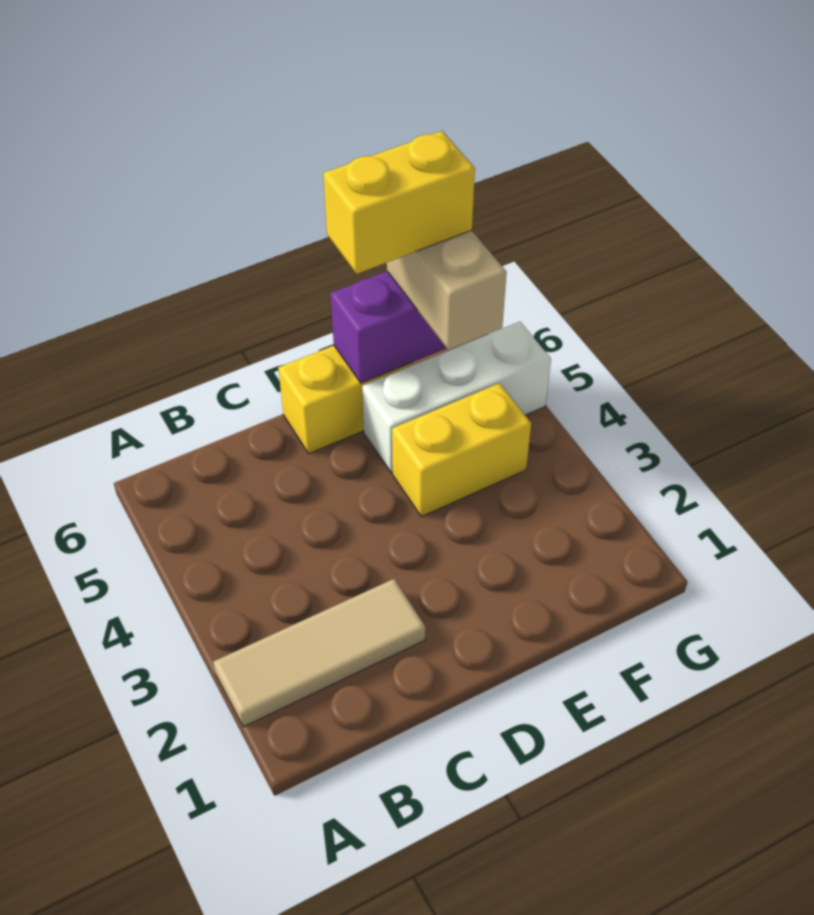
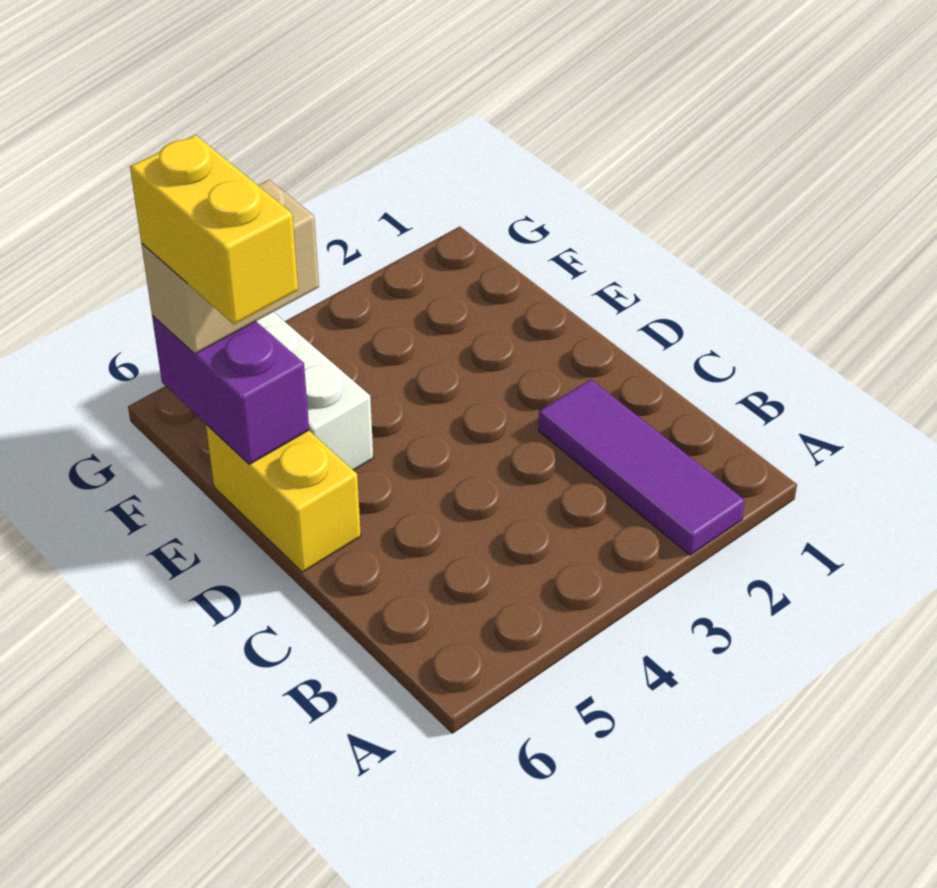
tan 1x3 tile [213,579,425,727] -> purple 1x3 tile [538,380,745,555]
yellow 1x2 brick [392,383,531,517] -> none

